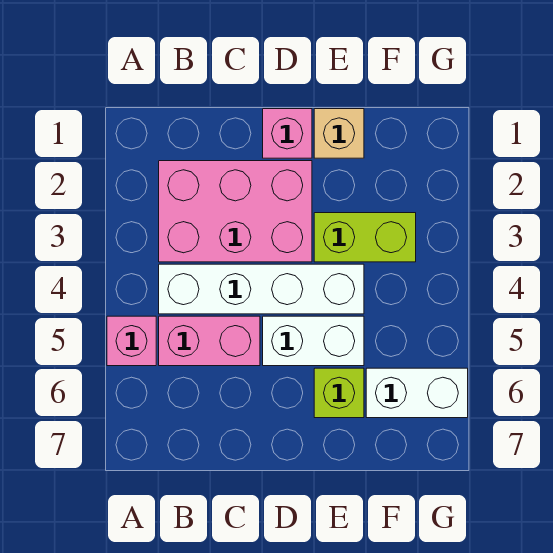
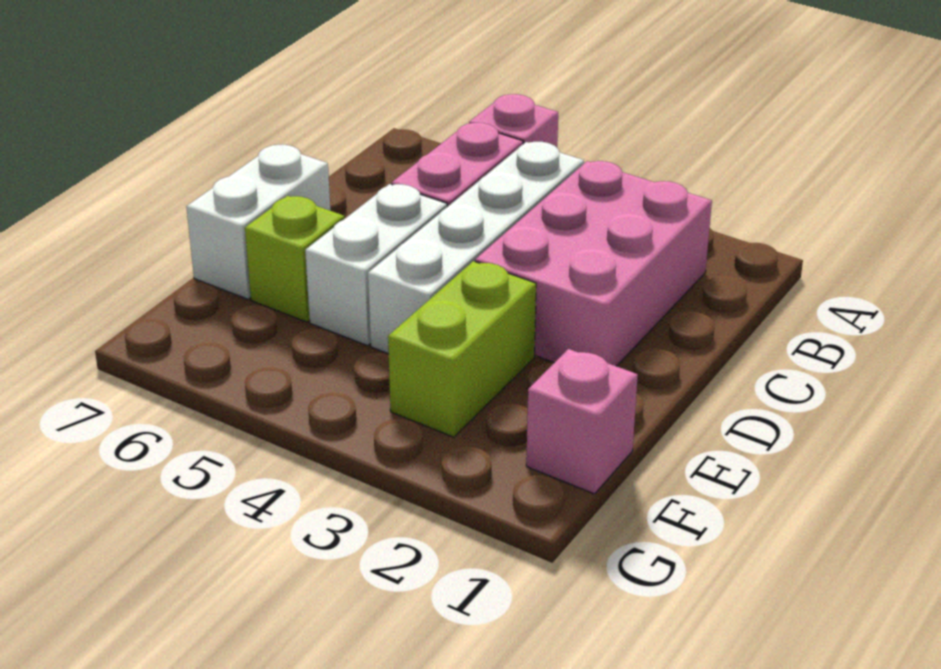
pink 1x1 brick [263,109,312,158] -> pink 1x1 brick moved to [526,349,638,494]
tan 1x1 brick [314,109,364,158] -> none
white 1x2 brick [366,368,468,418] -> white 1x2 brick moved to [186,145,330,299]

